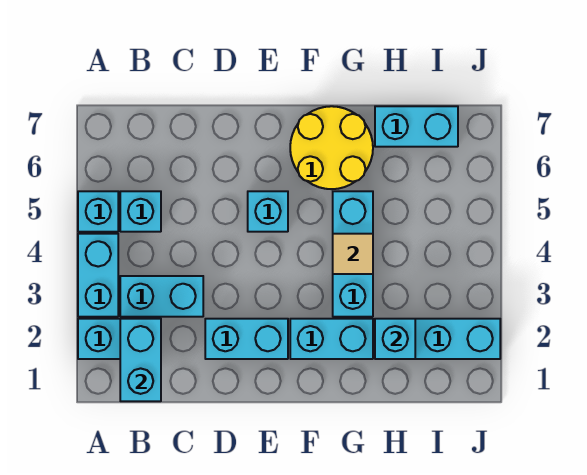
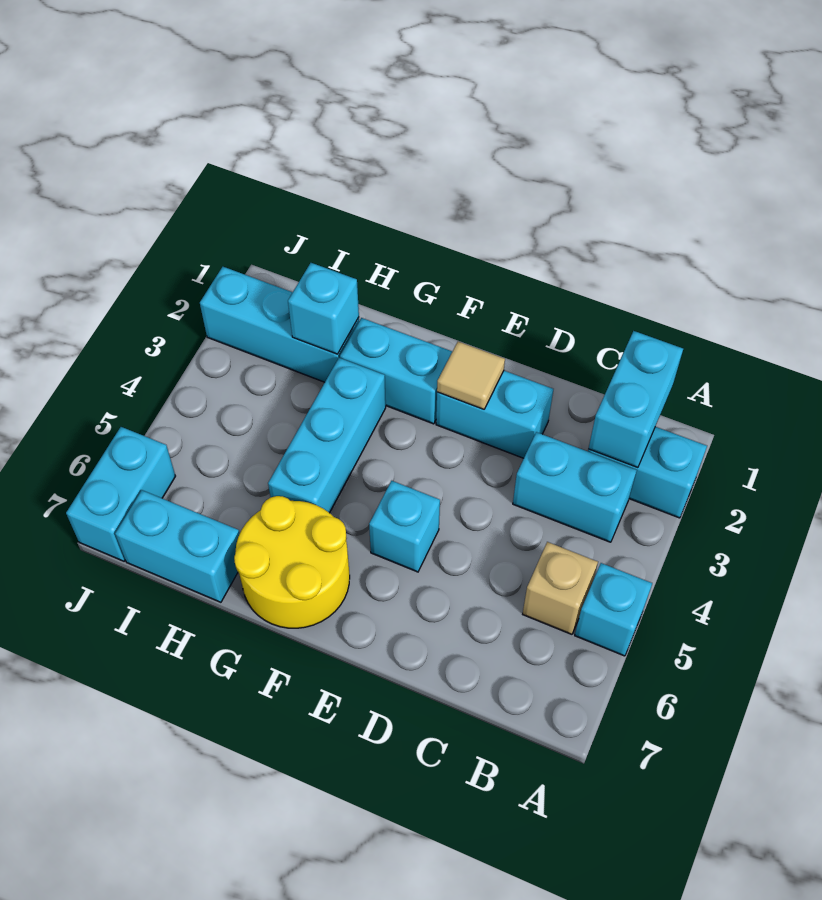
cyan 1x2 brick [78,234,118,317] -> cyan 1x2 brick moved to [66,427,175,561]
cyan 1x1 brick [120,191,161,232] -> tan 1x1 brick [523,542,598,634]
tan 1x1 tile [333,234,373,274] -> tan 1x1 tile moved to [437,342,505,409]

